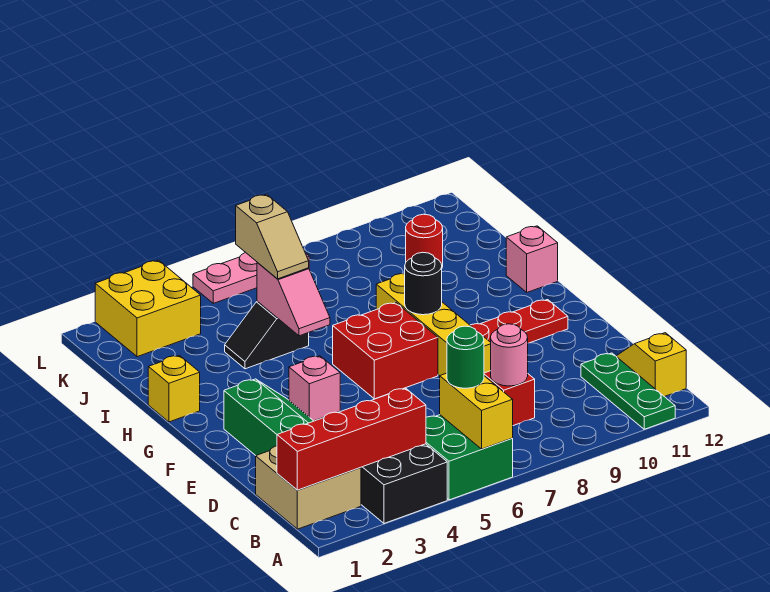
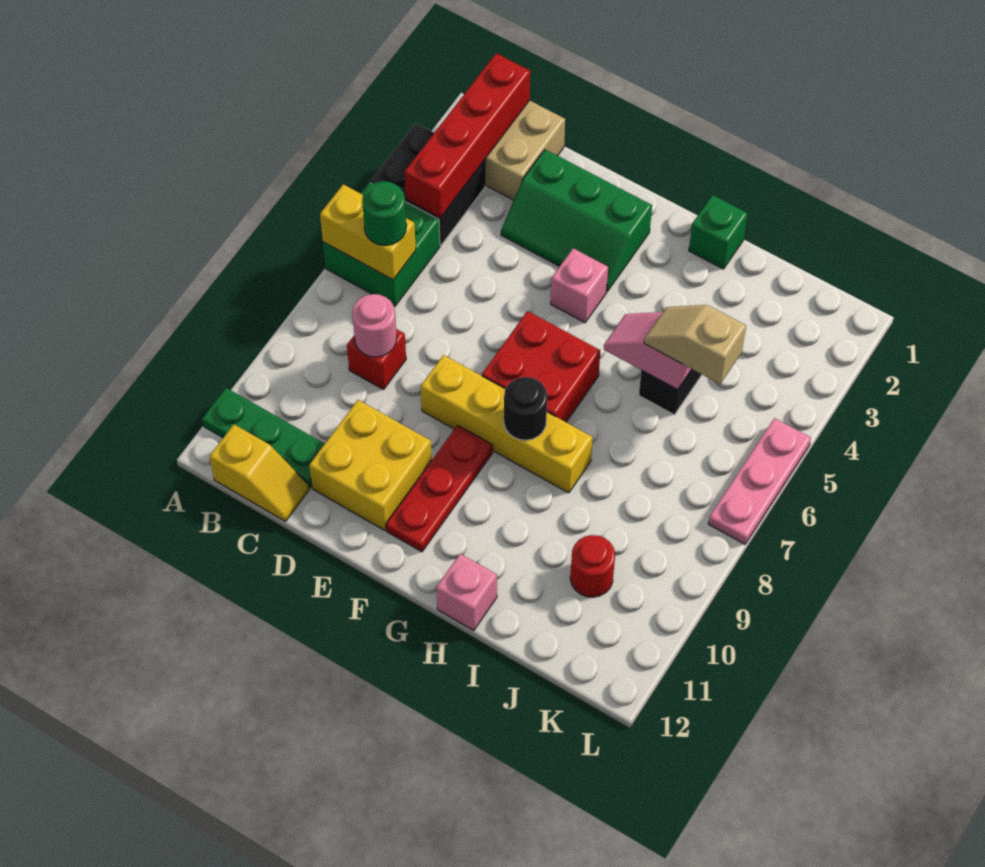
yellow 1x1 brick [148,355,200,422] -> green 1x1 brick [689,195,748,269]
yellow 2x2 brick [95,260,201,357] -> yellow 2x2 brick moved to [309,400,432,530]

